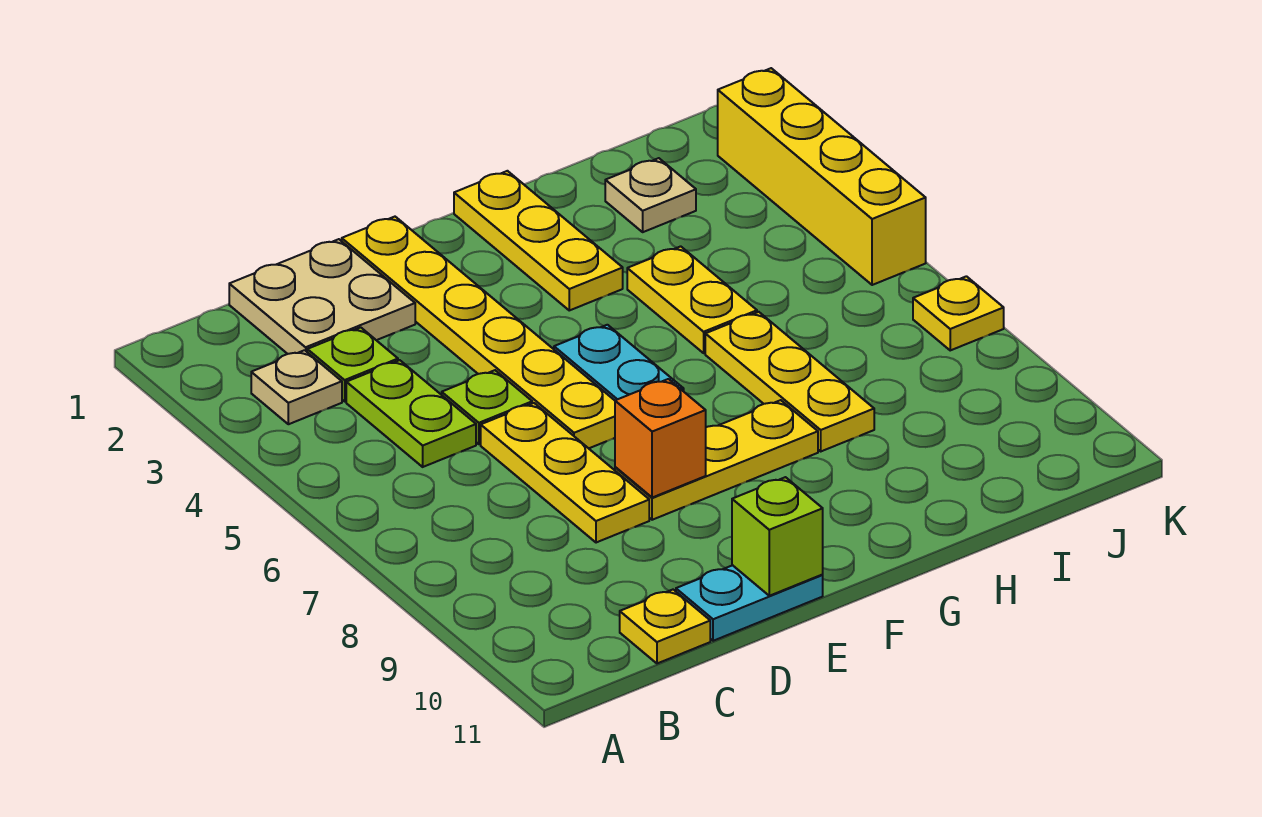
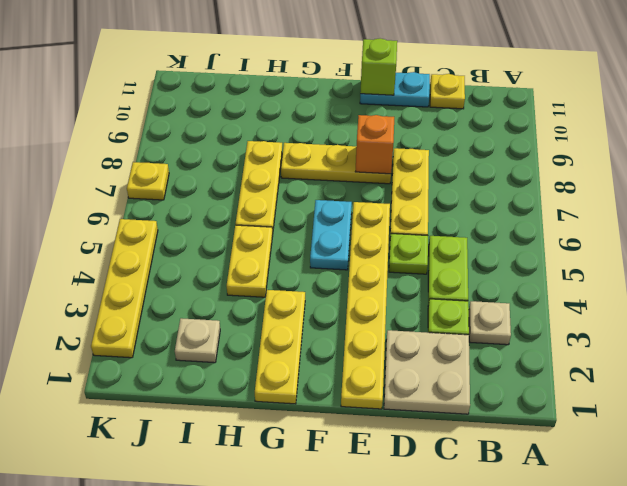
yellow 1x4 brick [718,68,926,285] -> yellow 1x4 plate [91,219,158,358]

